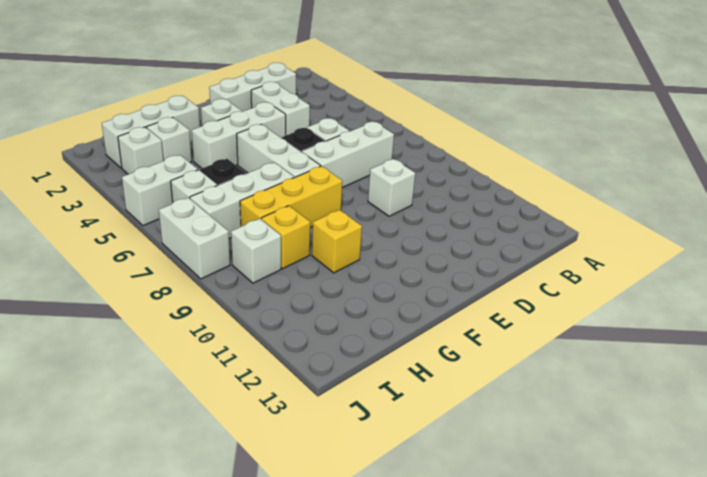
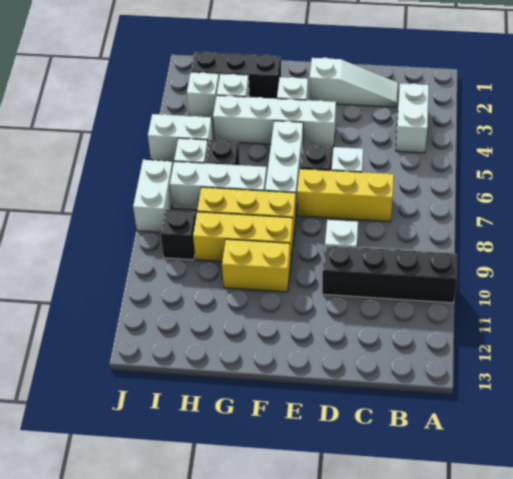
none -> black 1x4 brick [322,245,457,303]
white 1x3 brick [209,63,296,112] -> white 1x3 slope [309,58,398,107]
white 1x3 brick [302,122,394,188] -> yellow 1x3 brick [297,169,394,222]
white 1x2 brick [251,82,310,135] -> white 1x2 brick moved to [396,83,429,153]
white 1x3 brick [192,102,286,168] -> white 1x4 brick [213,95,336,148]
white 1x3 brick [102,96,200,168] -> black 1x3 brick [191,52,281,99]
yellow 1x1 brick [312,210,362,273] -> yellow 1x2 brick [222,239,290,292]
yellow 1x1 brick [261,206,310,269] -> yellow 1x3 brick [193,212,293,265]
white 1x1 brick [231,219,281,283] -> black 1x1 brick [161,210,196,260]

